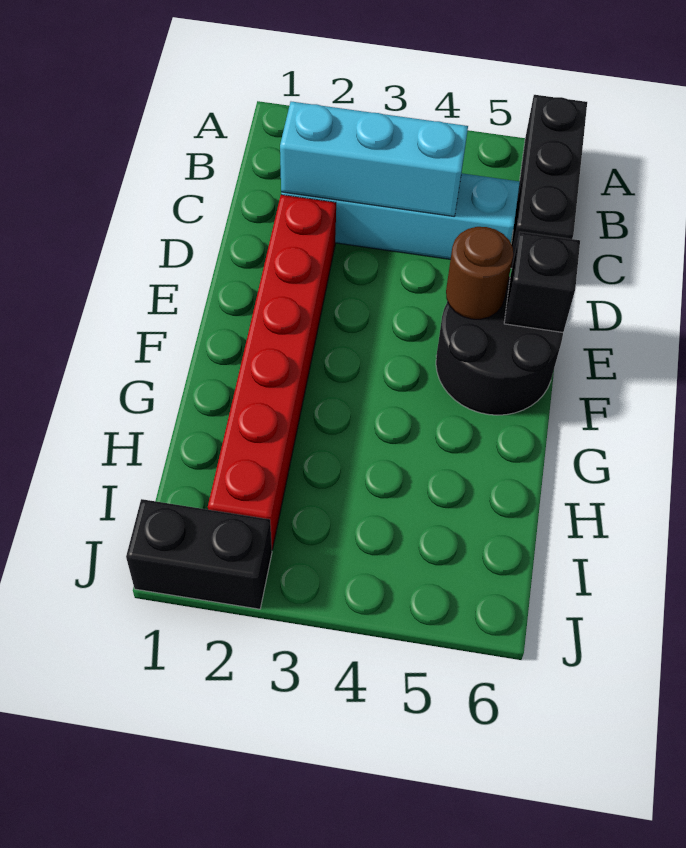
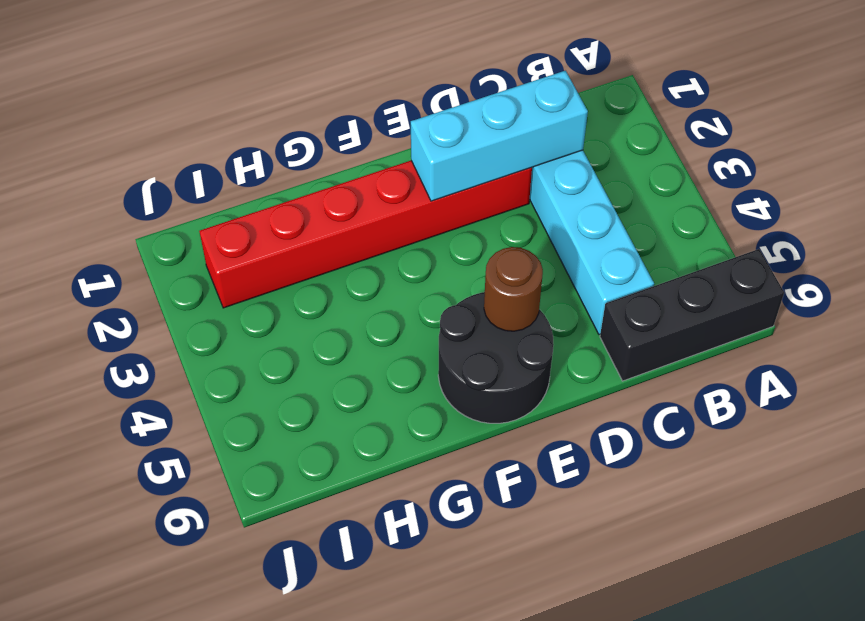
cyan 1x3 brick [280,102,468,216] -> cyan 1x3 brick turned to [411,71,588,201]
black 1x1 brick [504,232,580,332] -> none
black 1x2 brick [126,499,272,609] -> none

